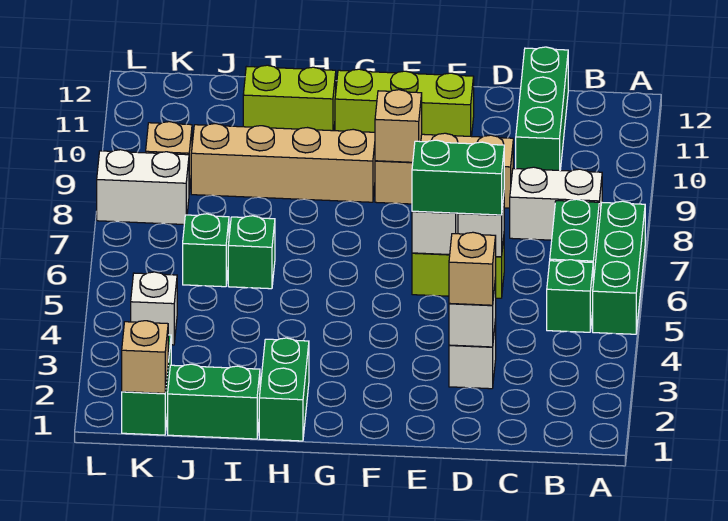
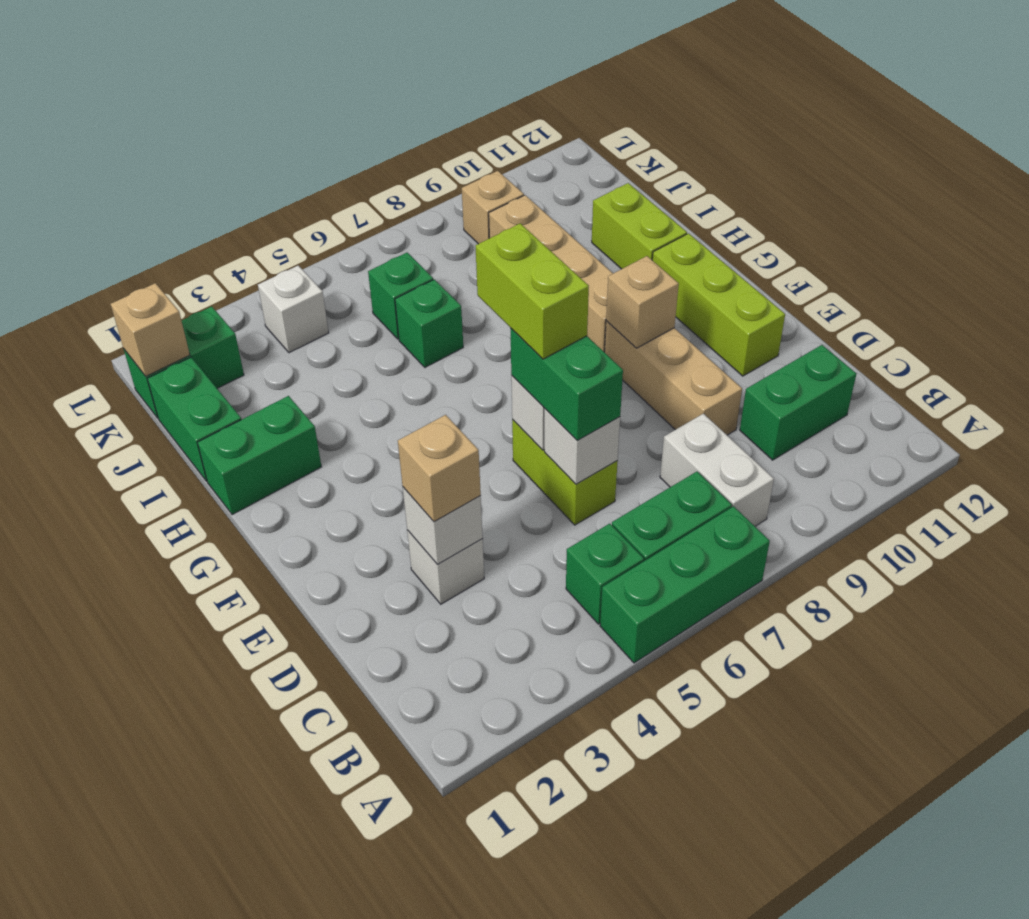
green 1x3 brick [516,47,568,170] -> green 1x2 brick [740,345,856,460]
none -> lime 1x2 brick [476,223,589,359]
white 1x2 brick [97,150,189,224] -> none

